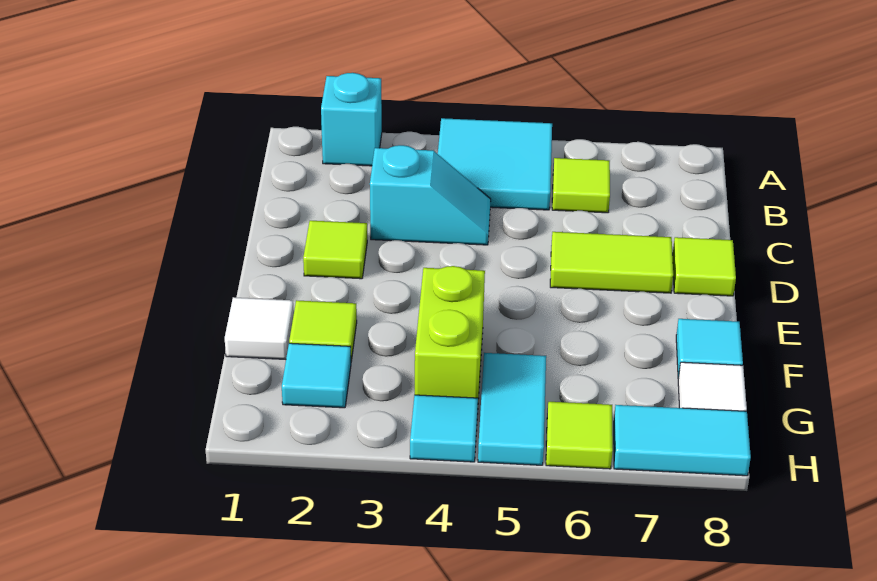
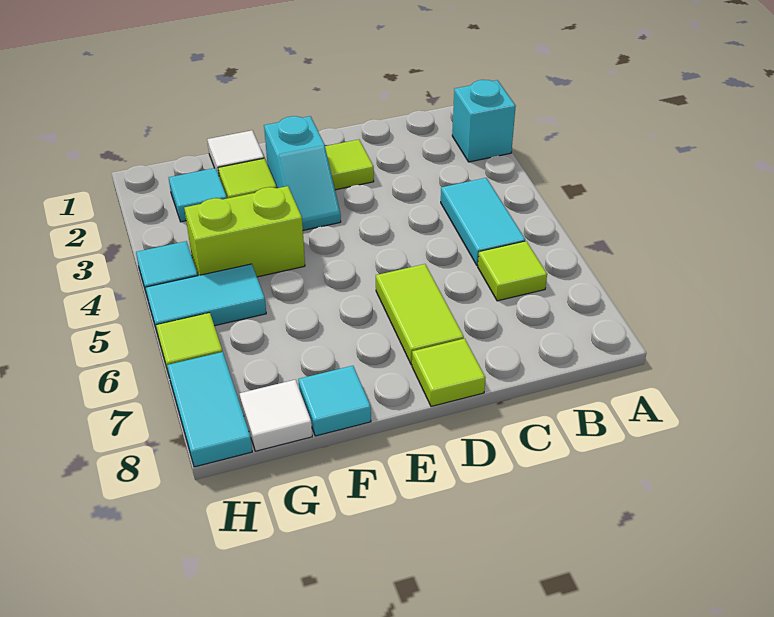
cyan 2x2 tile [438,118,552,210] -> cyan 1x2 tile [441,178,525,266]
cyan 1x2 slope [370,145,491,245] -> cyan 1x2 slope moved to [264,116,341,230]

